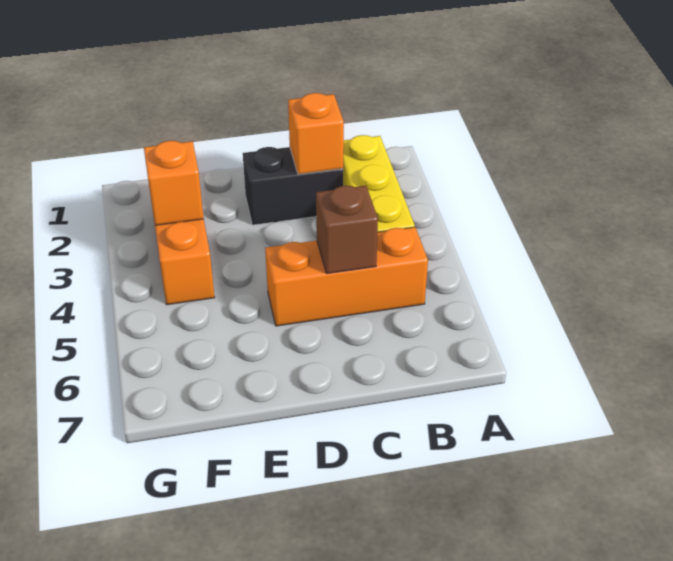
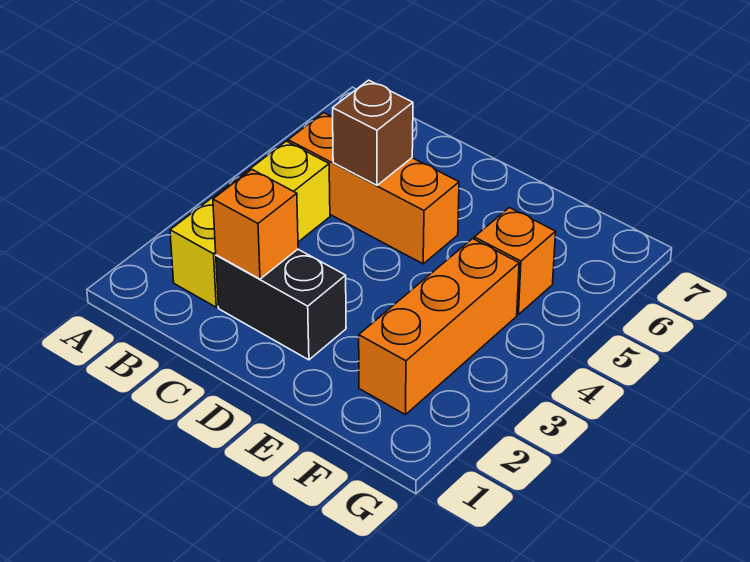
orange 1x1 brick [144,141,204,225] -> orange 1x1 brick moved to [474,208,556,315]

